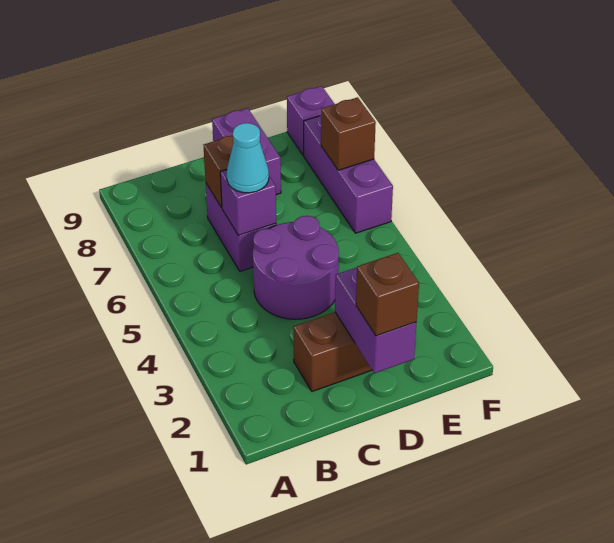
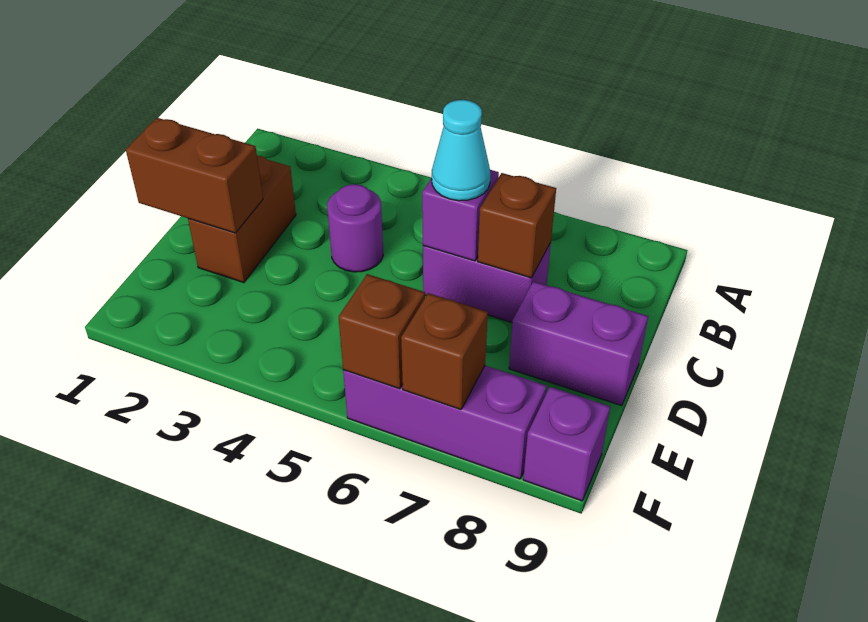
purple 2x2 round brick [253,216,339,319] -> purple 1x1 round brick [327,184,383,272]
purple 1x2 brick [335,268,417,373] -> brown 1x2 brick [126,118,263,233]
brown 1x1 brick [356,253,419,336] -> brown 1x1 brick moved to [339,274,425,389]

